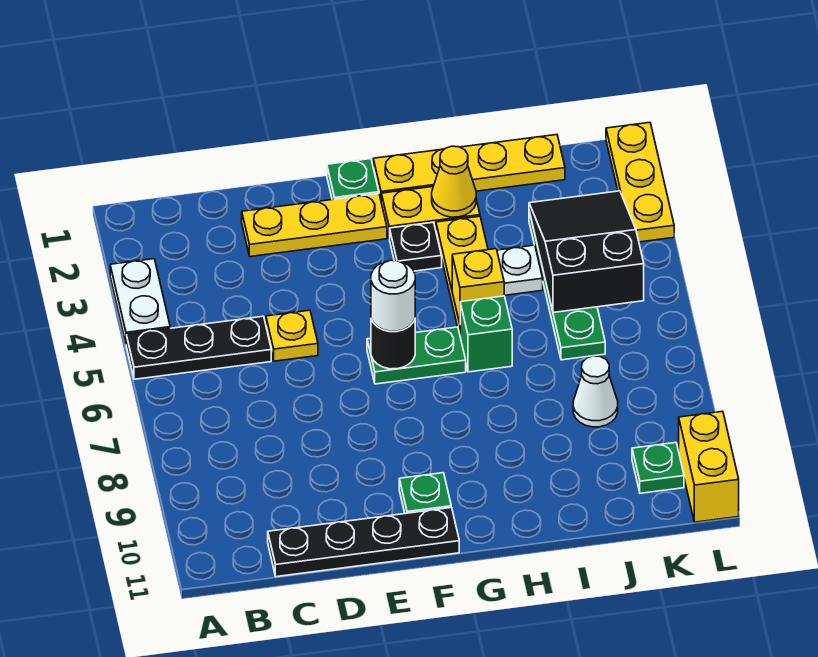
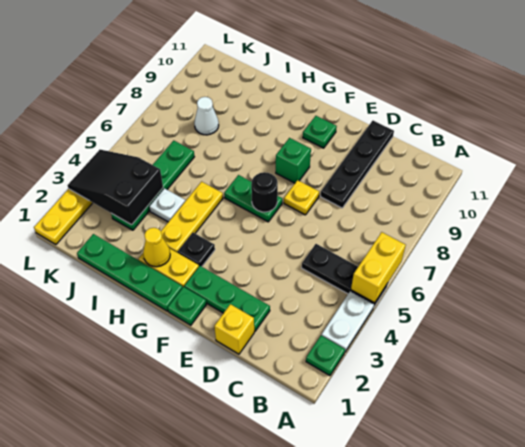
black 1x4 plate [268,508,459,577] -> black 1x4 plate turned to [321,121,394,208]
yellow 1x3 plate [242,194,387,257] -> green 1x3 plate [184,266,270,331]
yellow 1x1 plate [266,310,318,361] -> yellow 1x1 plate moved to [284,180,319,215]
white 1x1 round brick [371,260,415,331] -> none
yellow 1x4 plate [373,135,565,199] -> green 1x4 plate [77,234,183,311]
yellow 1x1 brick [452,249,504,323] -> yellow 1x1 brick moved to [214,304,254,354]
green 1x1 brick [460,296,512,372] -> green 1x1 brick moved to [276,138,311,183]
black 2x3 slope [529,191,644,313] -> black 2x3 slope turned to [68,150,163,225]
green 1x1 plate [632,443,684,493] -> green 1x1 plate moved to [306,336,345,376]
yellow 1x2 brick [679,411,739,522] -> yellow 1x2 brick moved to [351,232,406,303]

